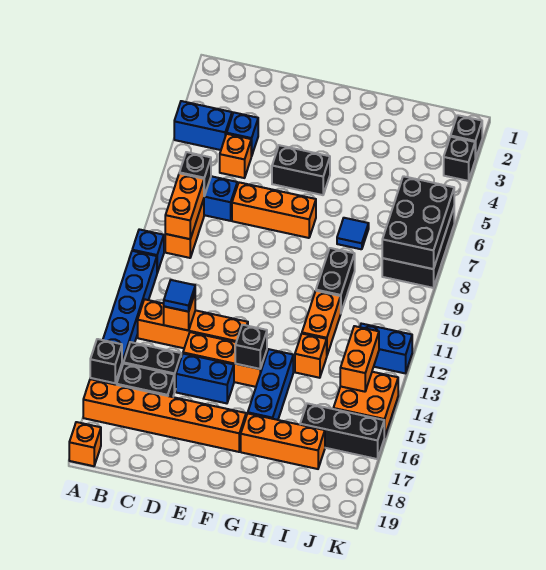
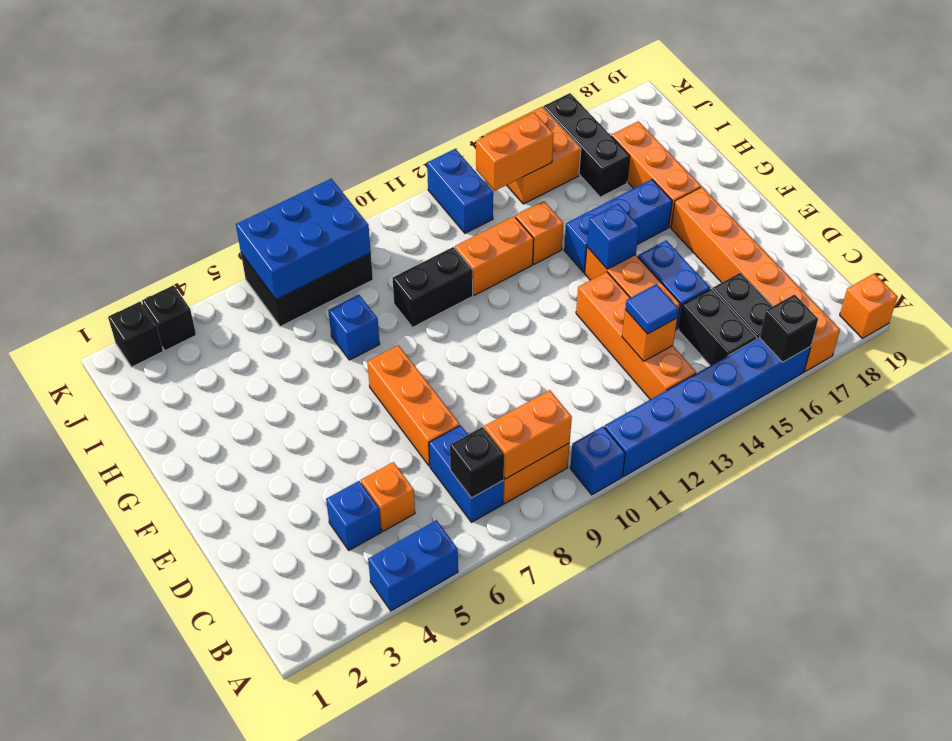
blue 1x2 brick [174,101,232,150] -> blue 1x2 brick turned to [368,520,458,611]
black 1x2 brick [272,145,330,195] -> none
black 1x1 brick [235,325,267,369] -> blue 1x1 brick [587,204,639,269]
blue 1x1 tile [337,218,369,249] -> blue 1x1 brick [328,295,380,360]
black 2x3 brick [382,176,454,269] -> blue 2x3 brick [236,179,371,300]

